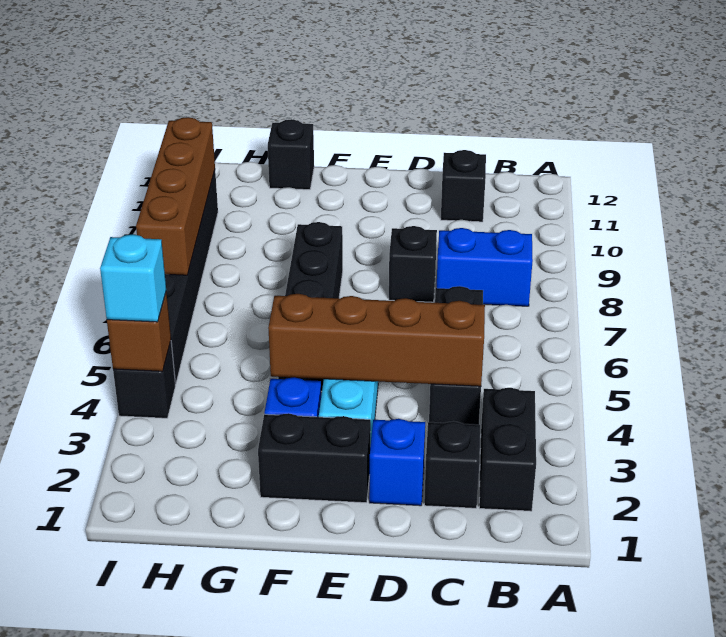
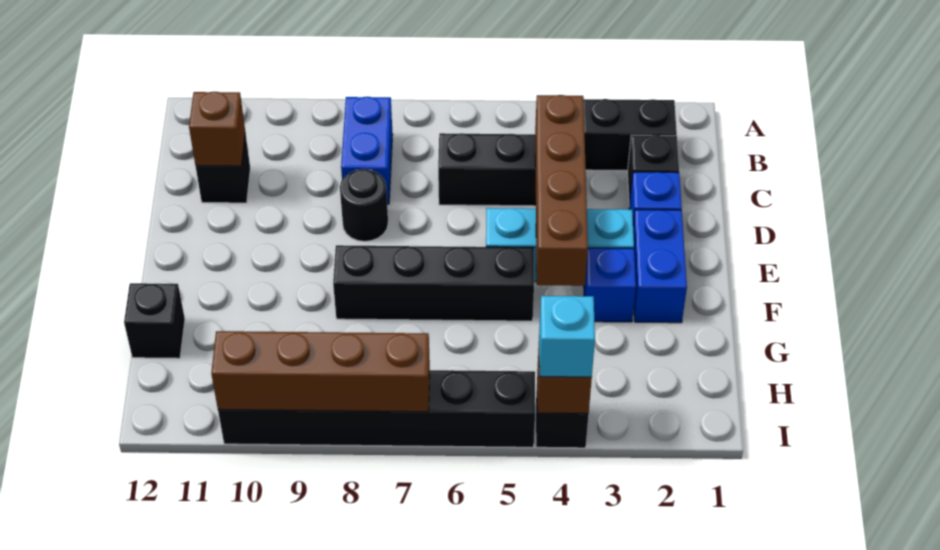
none -> brown 1x1 brick [189,92,245,166]
black 1x1 brick [389,226,437,302] -> black 1x1 round brick [340,169,388,241]
black 1x2 brick [258,413,371,503] -> blue 1x2 brick [633,210,687,323]

